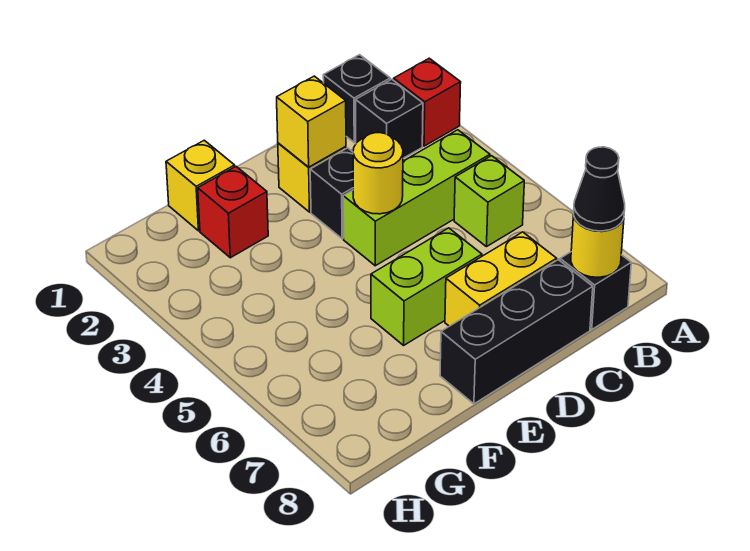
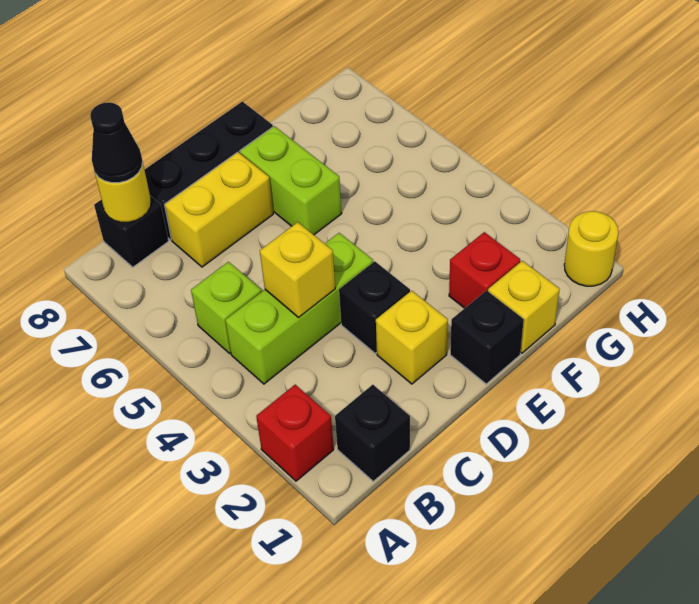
black 1x1 brick [356,79,423,158] -> black 1x1 brick moved to [450,290,524,384]
yellow 1x1 brick [277,76,346,167] -> yellow 1x1 brick moved to [260,222,335,317]
yellow 1x1 round brick [353,133,403,214] -> yellow 1x1 round brick moved to [564,211,618,286]
lime 1x2 brick [371,228,482,345] -> lime 1x2 brick turned to [240,126,342,235]

